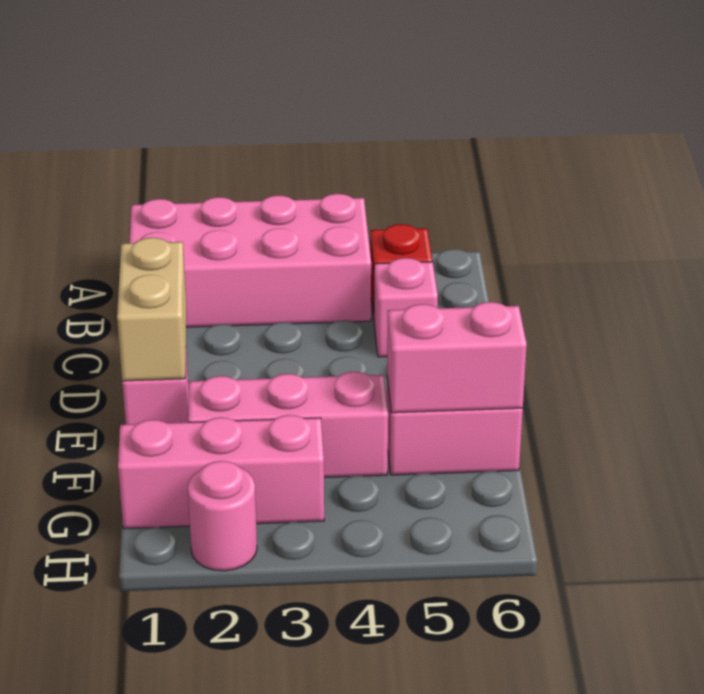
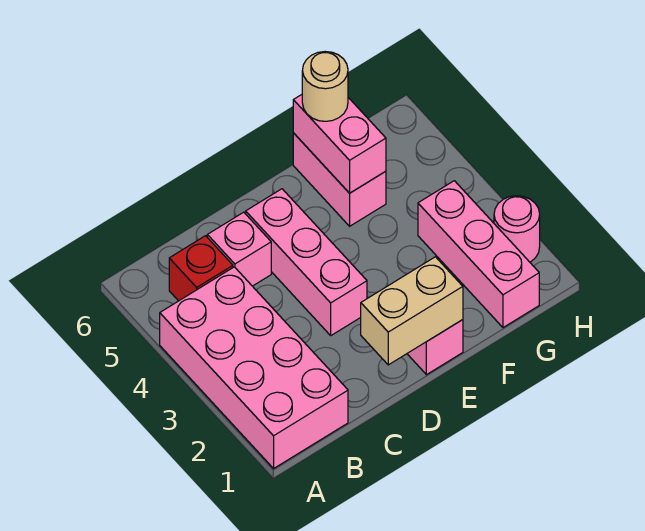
pink 1x3 brick [188,372,388,478] -> pink 1x3 brick moved to [246,189,367,335]
none -> tan 1x1 round brick [302,52,348,121]

